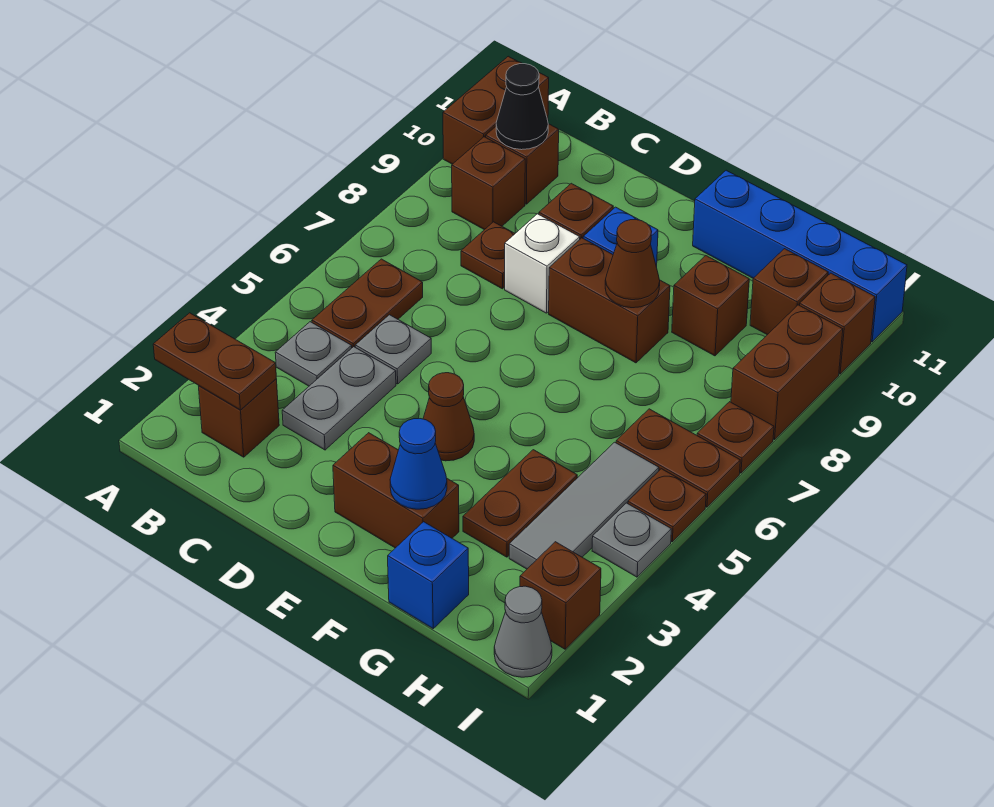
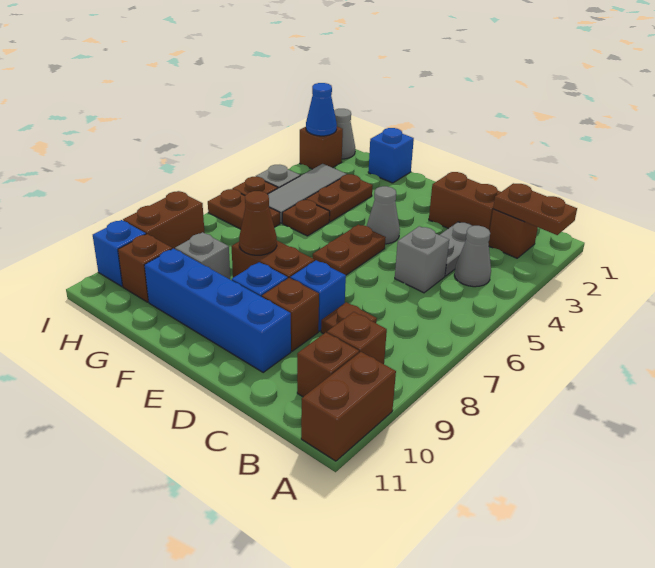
grey 1x1 plate [275,322,352,386] -> grey 1x1 cone [454,226,491,287]
brown 1x2 plate [312,259,423,348] -> brown 1x2 plate moved to [313,225,386,275]
black 1x1 cone [496,64,548,150] -> none
grey 1x1 plate [355,315,431,384] -> grey 1x1 brick [395,226,449,293]
white 1x1 brick [505,214,580,313] -> blue 1x1 brick [290,260,346,331]
brown 1x2 brick [333,433,459,548] -> brown 1x2 brick moved to [429,172,501,231]
brown 1x1 cone [423,373,474,461] -> grey 1x1 cone [367,186,400,244]
blue 1x1 cone [390,419,447,509] -> blue 1x1 cone moved to [306,83,337,136]
blue 1x4 brick [693,170,907,342] -> blue 1x4 brick moved to [144,249,291,372]
brown 1x1 brick [672,256,749,356] -> grey 1x1 brick [175,232,230,279]
brown 1x1 plate [697,402,774,473] -> brown 1x1 plate moved to [282,200,330,236]
brown 1x1 brick [800,273,875,374] -> blue 1x1 brick [93,220,146,286]

